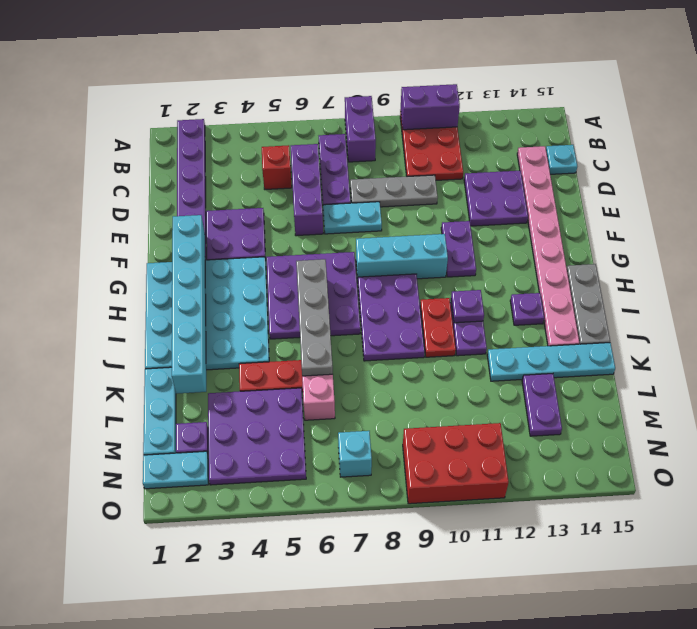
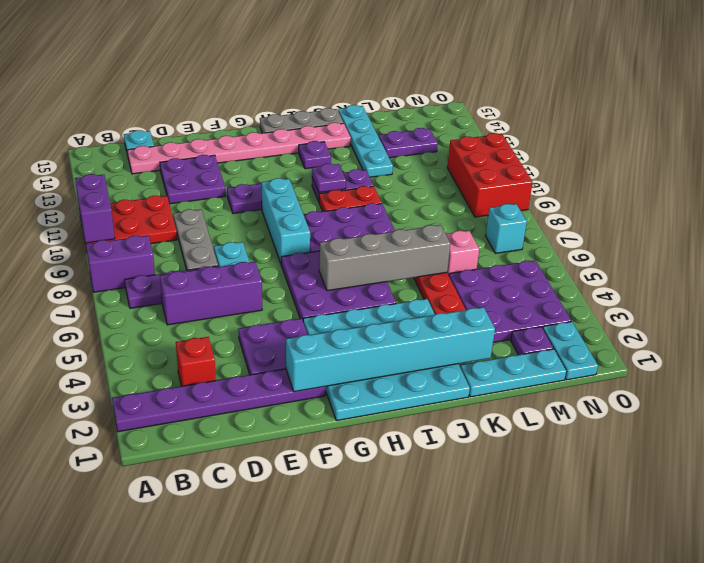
red 1x1 brick [262,145,292,189] -> red 1x1 brick moved to [176,337,216,386]

